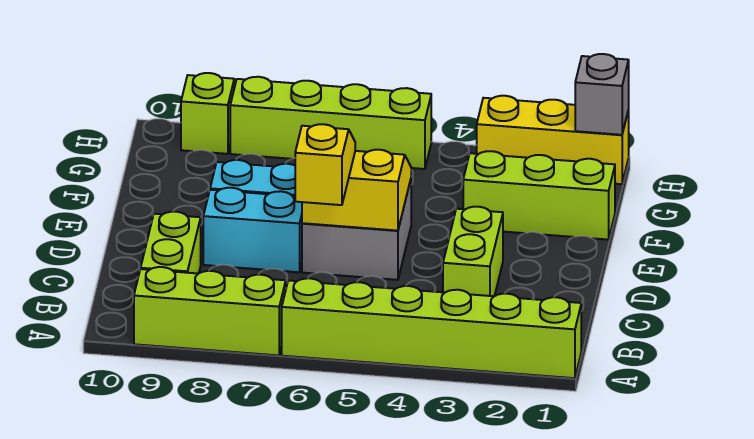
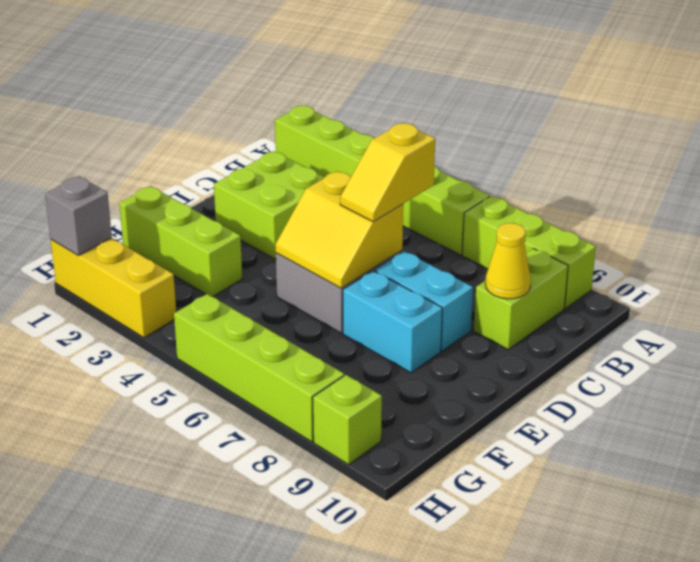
lime 1x2 brick [443,207,503,296] -> lime 2x2 brick [214,151,325,259]
none -> yellow 1x1 cone [485,223,531,299]

